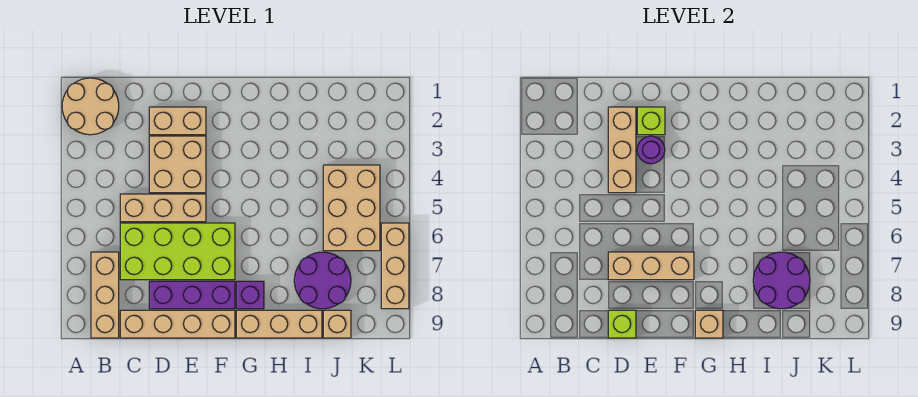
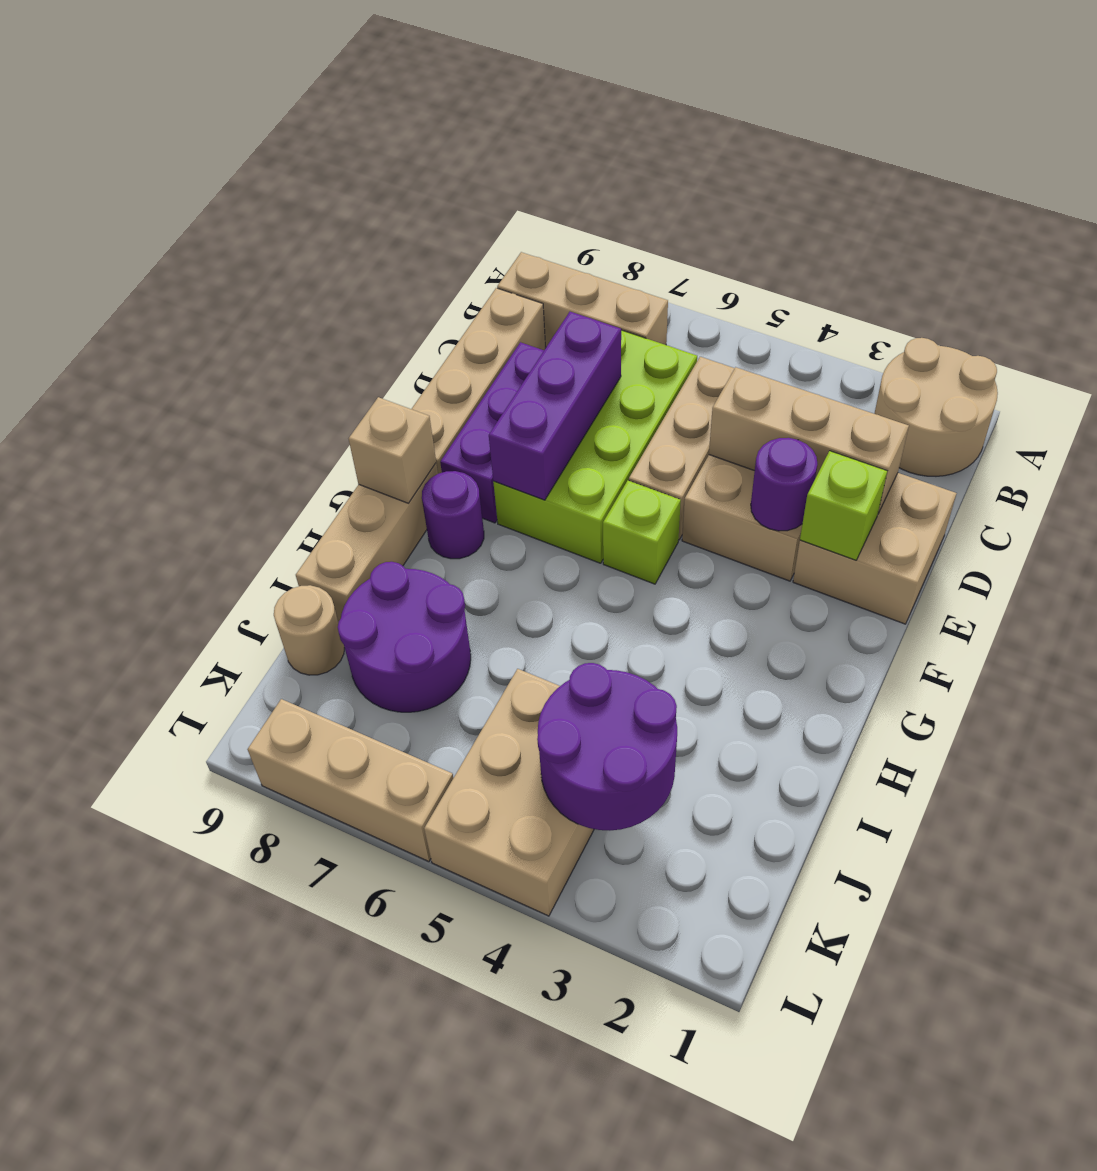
tan 1x2 brick [149,107,206,135] -> tan 2x2 brick [793,473,957,624]
tan 1x3 brick [608,252,694,280] -> purple 1x3 brick [489,312,621,500]
lime 1x1 brick [608,310,636,338] -> lime 1x1 brick moved to [603,480,681,584]
purple 1x1 brick [236,281,264,309] -> purple 1x1 round brick [422,471,484,559]
purple 2x2 round brick [753,252,810,309] -> purple 2x2 round brick moved to [537,663,677,831]
tan 2x3 brick [323,165,380,251] -> tan 2x3 brick turned to [424,669,594,916]
tan 1x1 brick [323,310,351,338] -> tan 1x1 round brick [274,585,344,675]

